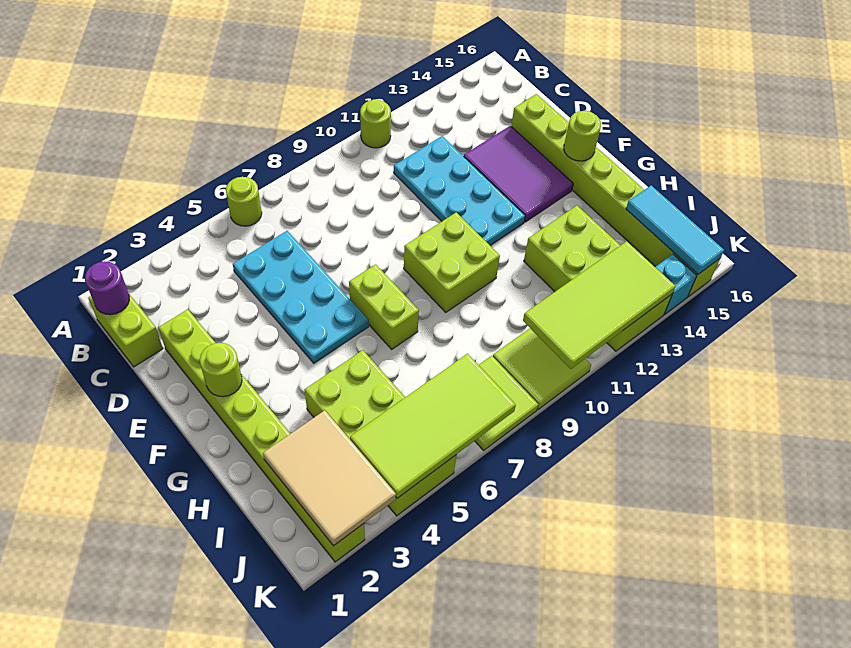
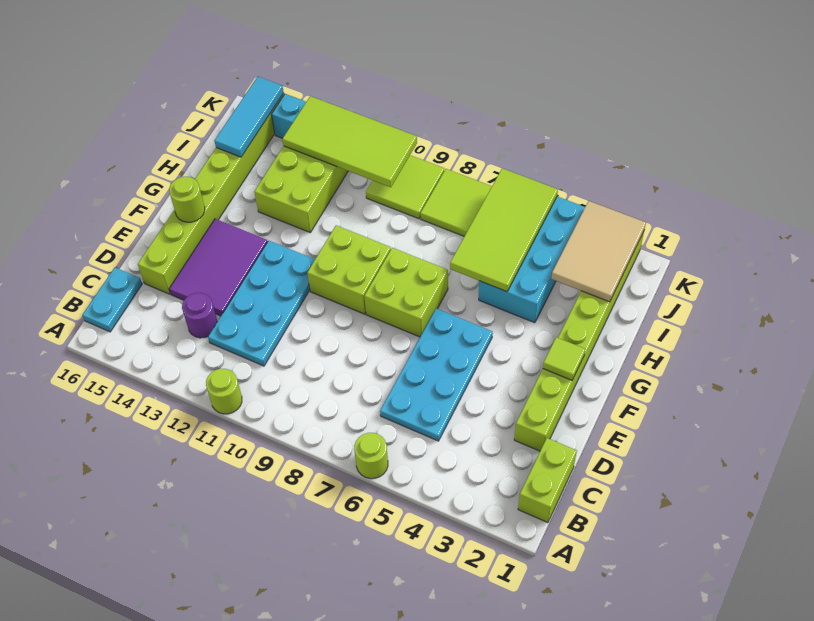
purple 1x1 round brick [85,261,129,315] -> purple 1x1 round brick moved to [182,293,217,338]
none -> cyan 1x2 plate [83,268,142,332]
lime 1x1 round brick [200,343,242,397] -> lime 1x1 tile [543,337,585,380]
lime 1x2 brick [349,264,419,349] -> lime 2x2 brick [364,248,448,337]
lime 2x4 brick [305,350,456,516] -> cyan 2x4 brick [479,197,585,323]
lime 2x4 tile [350,354,516,498] -> lime 2x4 tile turned to [450,168,558,292]

